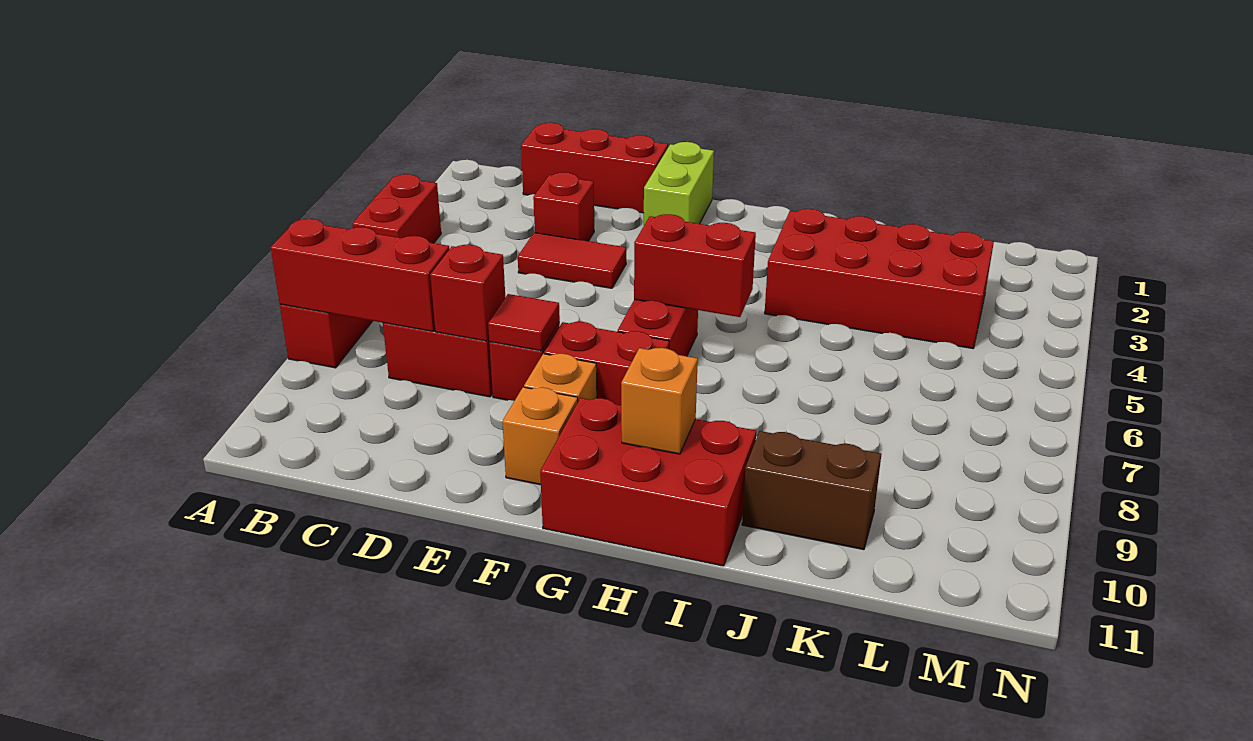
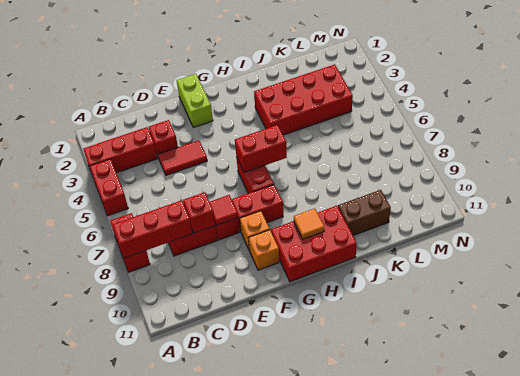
red 1x3 brick [521,123,668,213] -> red 1x3 brick moved to [83,127,157,174]
orange 1x1 brick [621,348,698,454] -> orange 1x1 tile [294,208,324,239]

